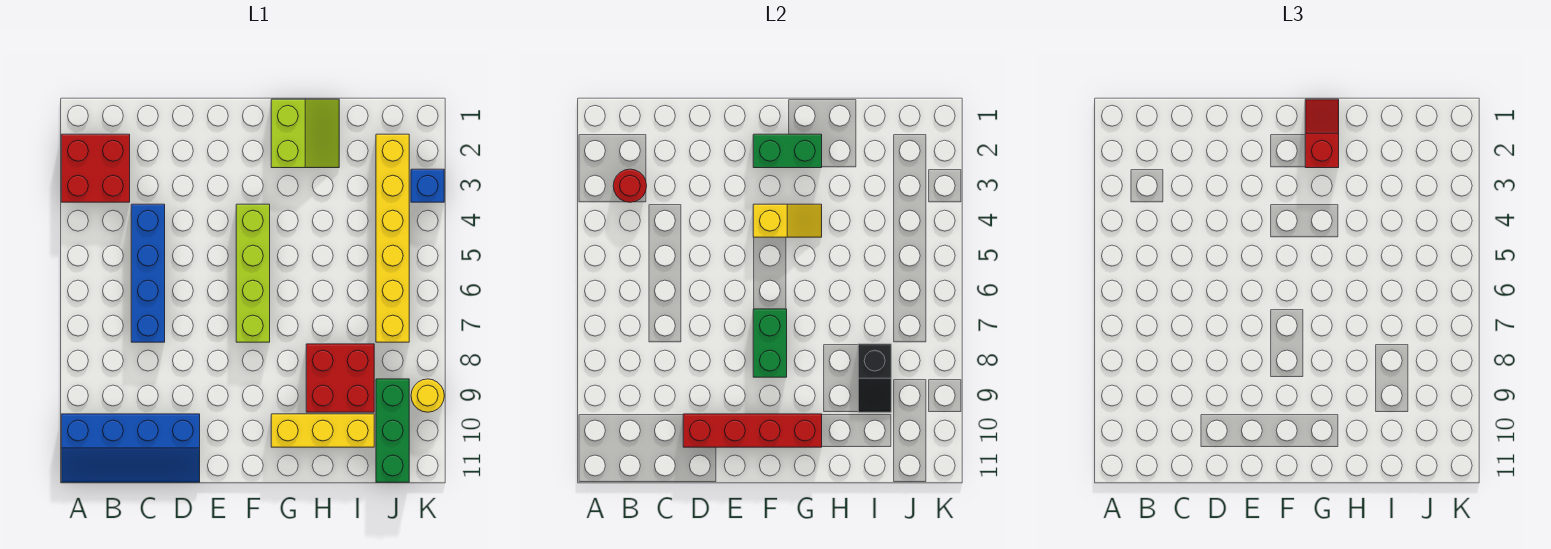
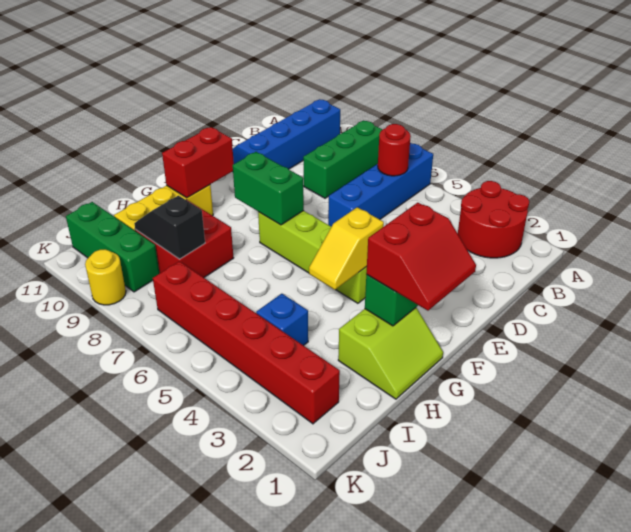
red 2x2 brick [61,134,130,202] -> red 2x2 round brick [458,181,529,258]
none -> green 1x3 brick [303,120,382,198]
red 1x1 round brick [613,169,647,202] -> red 1x1 round brick moved to [378,124,411,176]
blue 1x4 brick [131,204,165,342] -> blue 1x4 brick turned to [328,143,433,227]
red 1x4 brick [683,414,822,447] -> red 1x2 brick [162,127,234,198]
lime 2x2 slope [271,99,339,168] -> lime 2x2 slope turned to [338,308,443,399]
red 1x2 slope [1305,99,1339,168] -> red 2x2 slope [366,203,476,311]
yellow 1x6 brick [376,134,409,342] -> red 1x6 brick [153,261,340,424]
blue 1x1 brick [411,169,444,202] -> blue 1x1 brick moved to [256,294,308,346]

